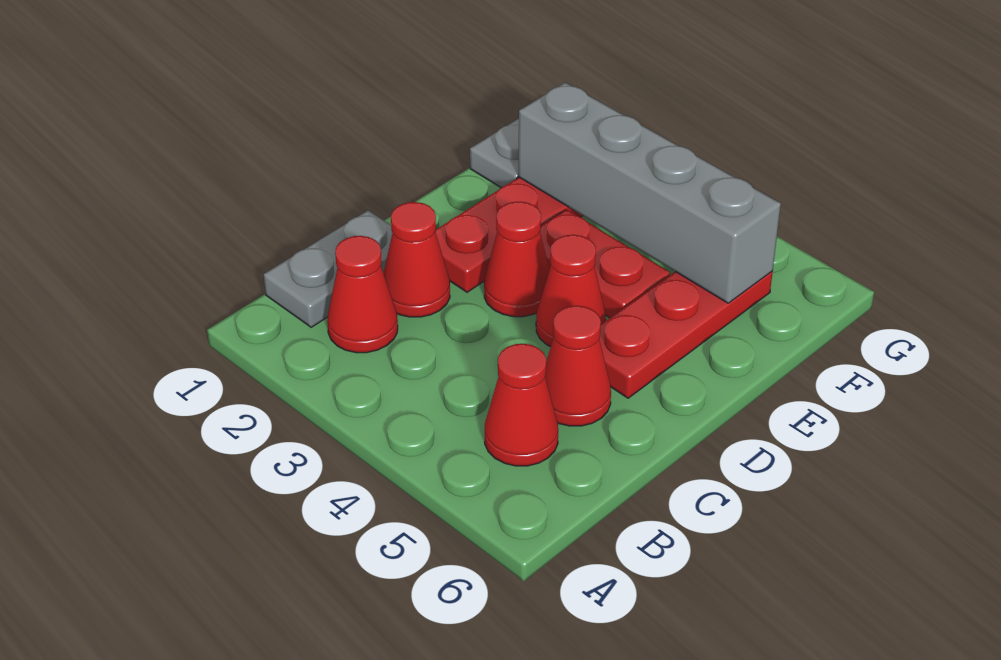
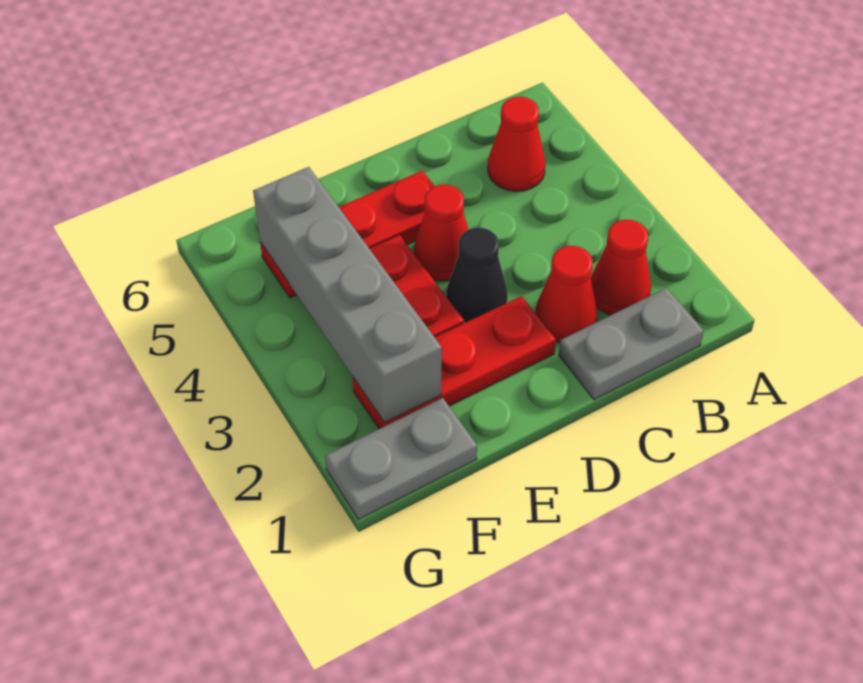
red 1x1 cone [545,306,611,426] -> none
red 1x1 cone [484,202,550,317] -> black 1x1 cone [446,228,508,323]

